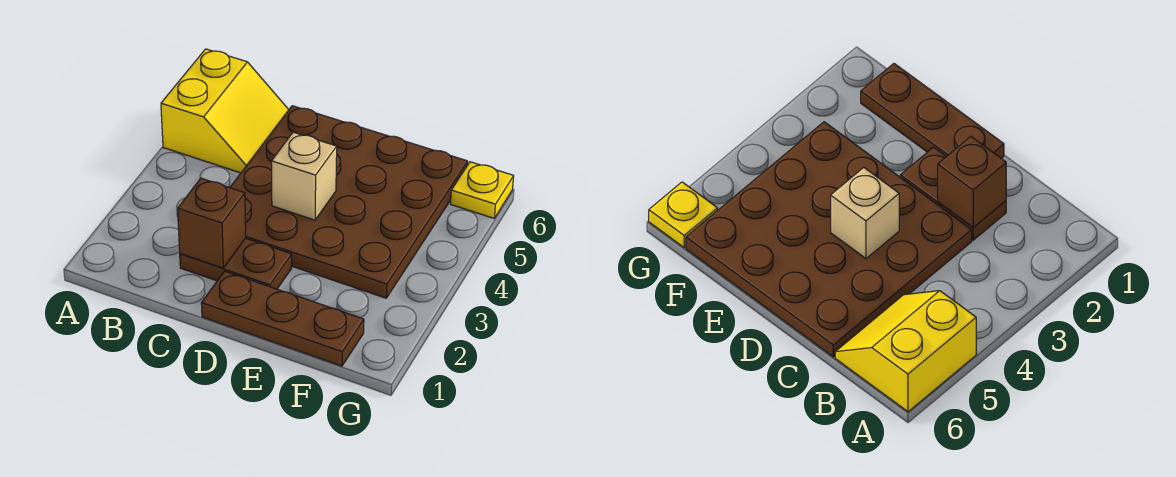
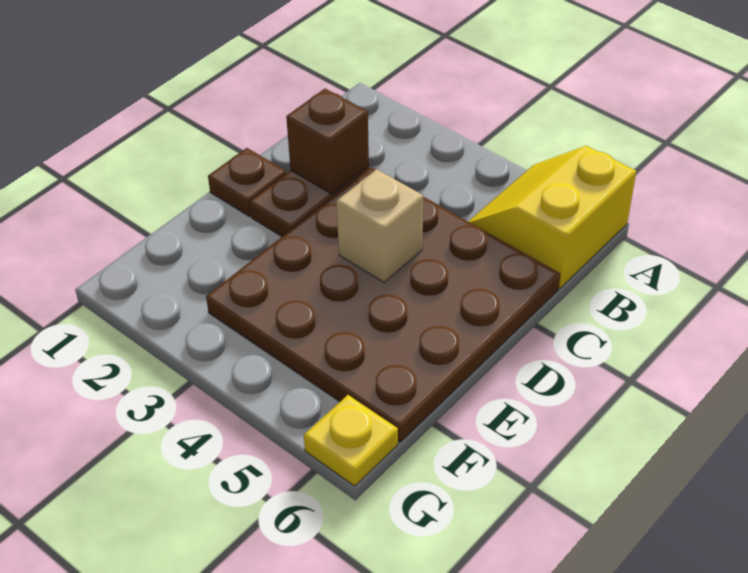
yellow 2x2 slope [161,49,289,173] -> yellow 2x2 slope turned to [468,146,636,288]
brown 1x3 plate [201,271,364,366] -> brown 1x1 plate [208,148,287,217]

